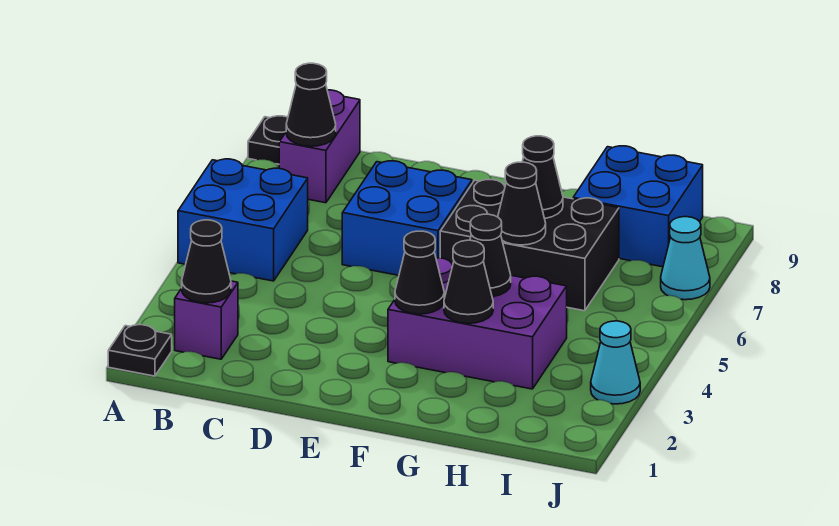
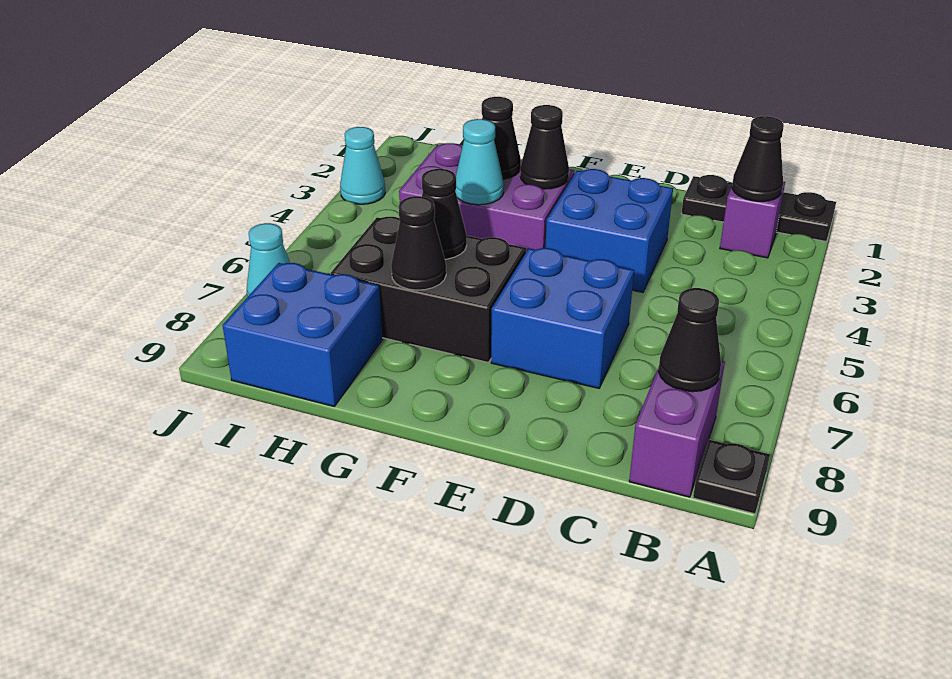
black 1x1 plate [108,325,172,376] -> black 1x3 plate [681,175,836,242]
blue 2x2 brick [178,159,308,281] -> blue 2x2 brick moved to [545,169,673,292]
black 1x1 cone [470,214,511,297] -> cyan 1x1 cone [456,119,504,205]

